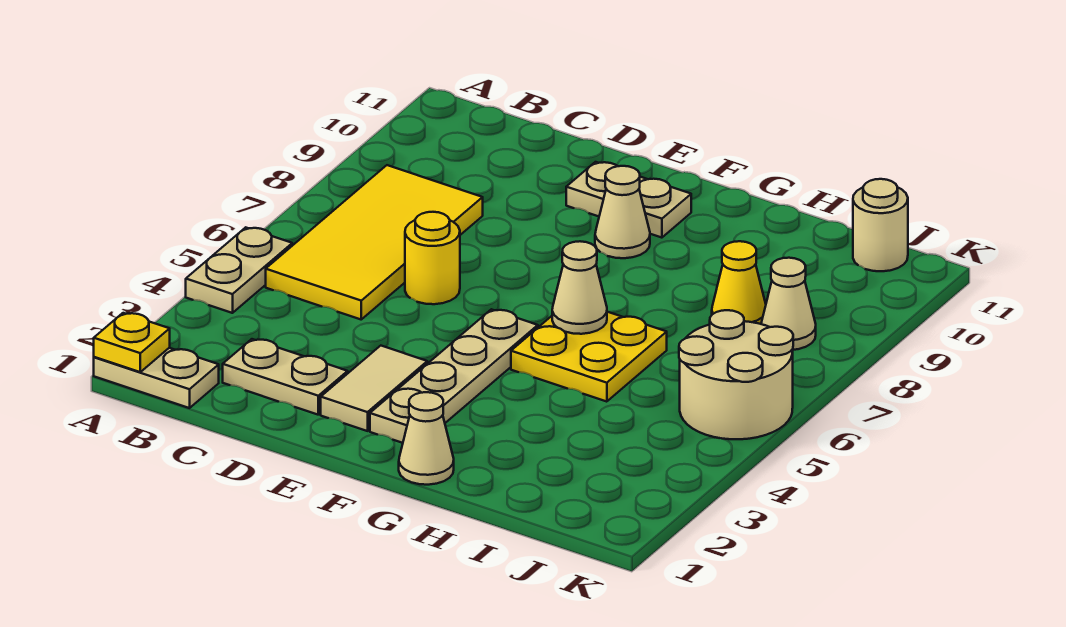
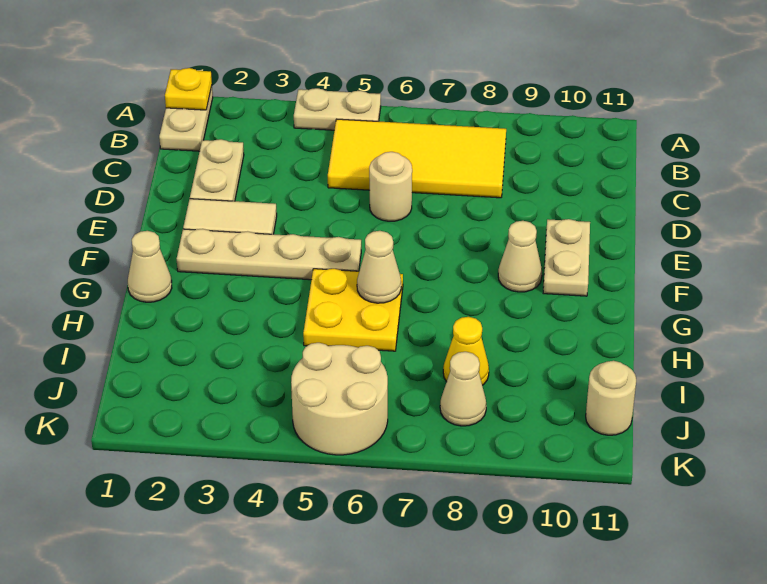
yellow 1x1 round brick [405,212,460,304] -> tan 1x1 round brick [369,152,412,221]

